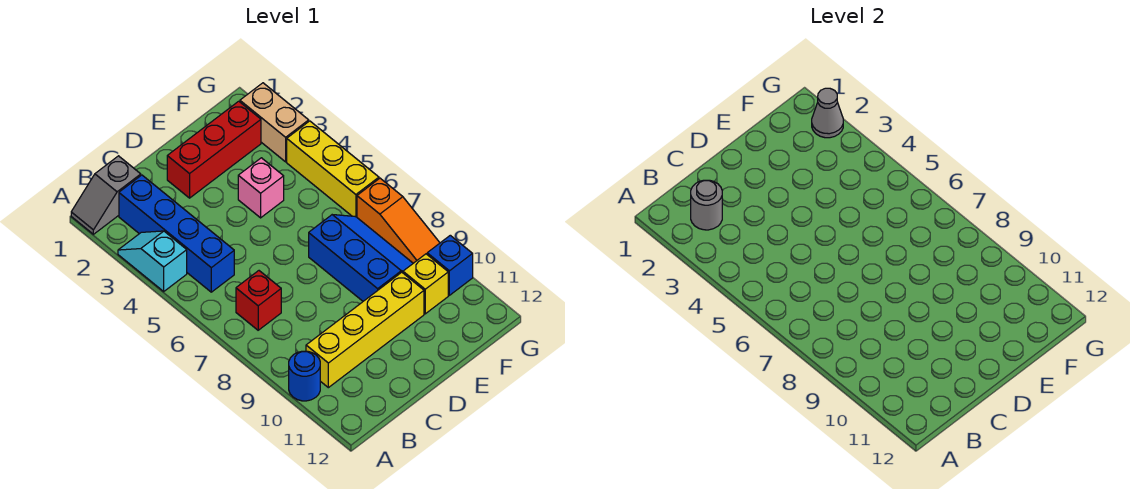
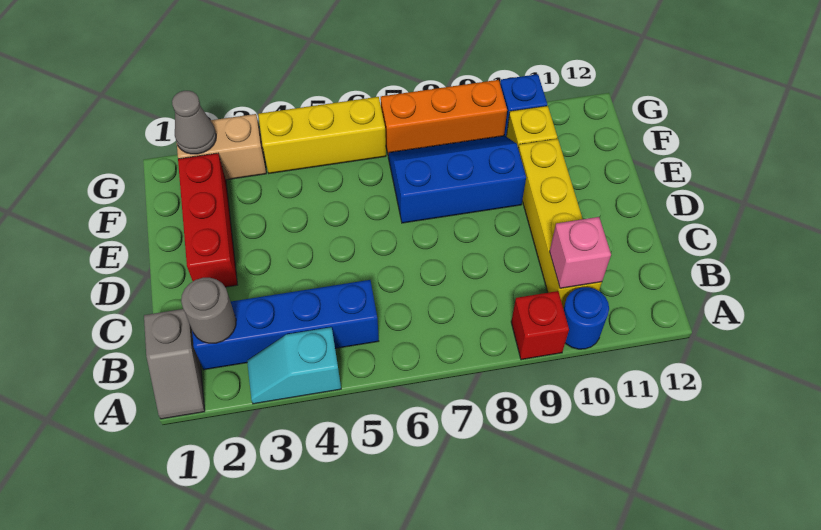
red 1x1 brick [236,271,281,330] -> red 1x1 brick moved to [511,291,569,360]
pink 1x1 brick [238,158,284,218] -> pink 1x1 brick moved to [550,217,611,288]
orange 1x3 slope [357,178,440,263] -> orange 1x3 brick [381,80,507,154]

